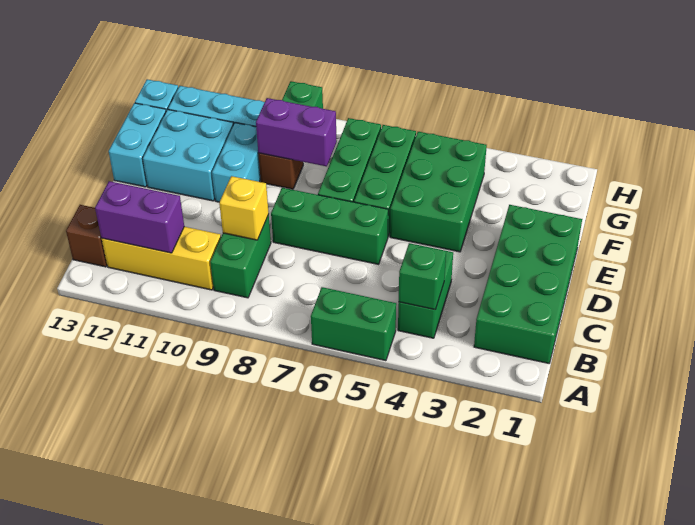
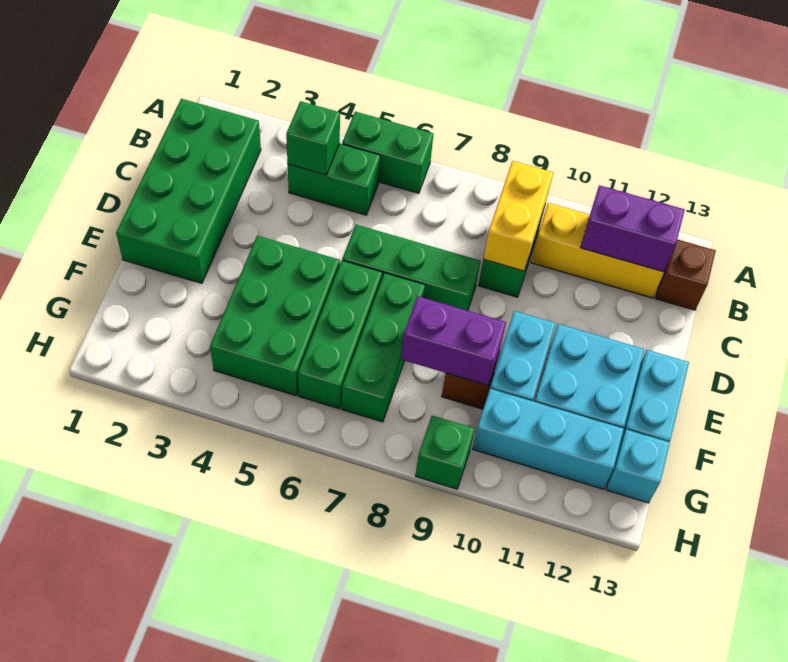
green 1x2 brick [398,251,453,338] -> green 1x2 brick turned to [288,144,380,215]
yellow 1x1 brick [219,176,269,240] -> yellow 1x2 brick [484,161,553,271]

